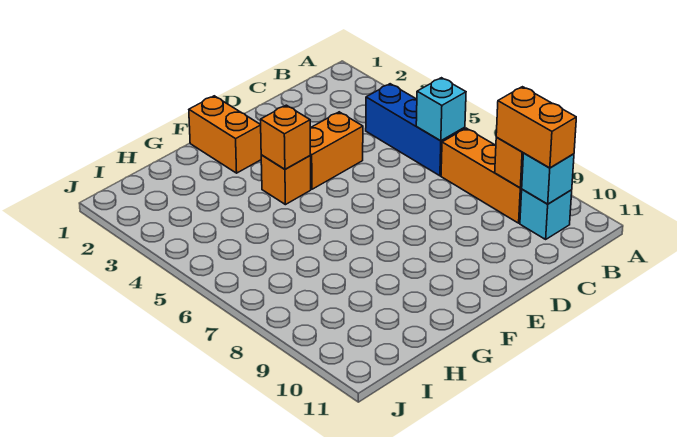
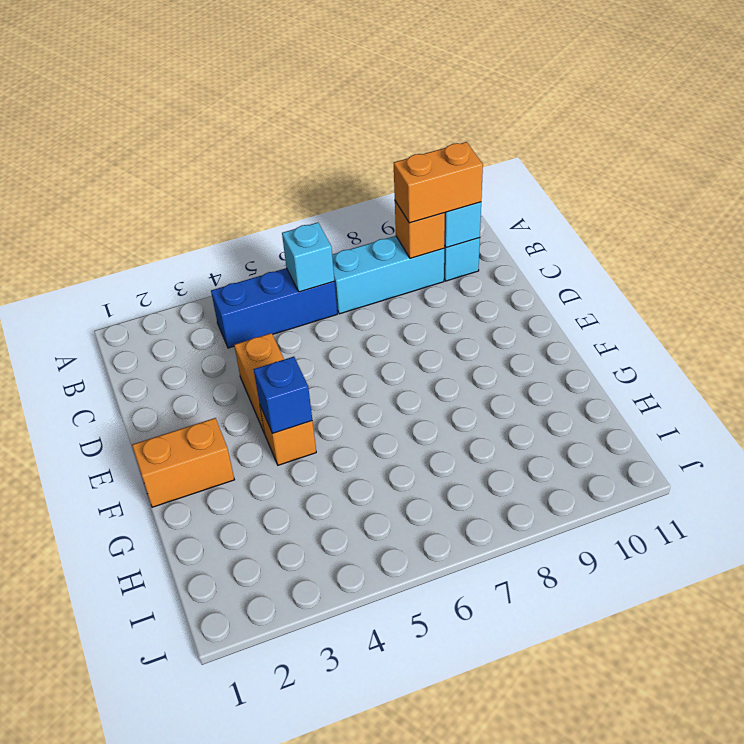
orange 1x3 brick [441,128,522,223] -> cyan 1x3 brick [332,236,444,314]
orange 1x1 brick [261,105,310,169] -> blue 1x1 brick [254,357,312,434]

